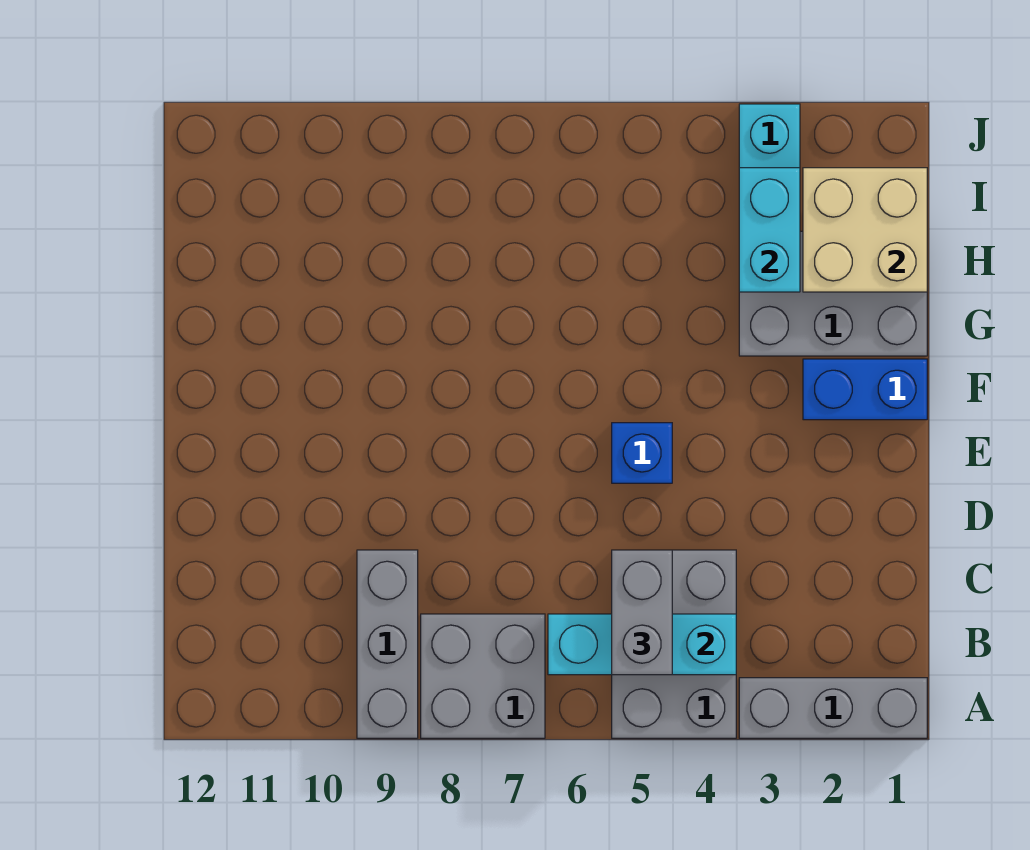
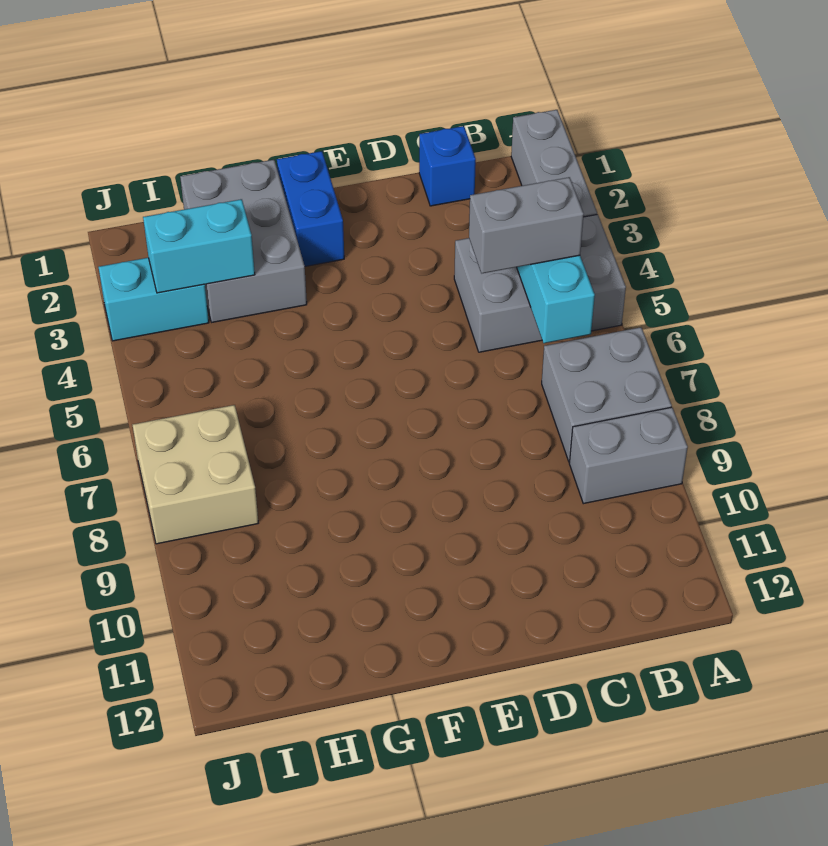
grey 1x3 brick [357,550,418,738] -> grey 1x2 brick [569,407,688,504]
blue 1x1 brick [612,423,672,483] -> blue 1x1 brick moved to [419,126,476,206]
tan 2x2 brick [803,168,927,292] -> tan 2x2 brick moved to [133,405,258,544]

